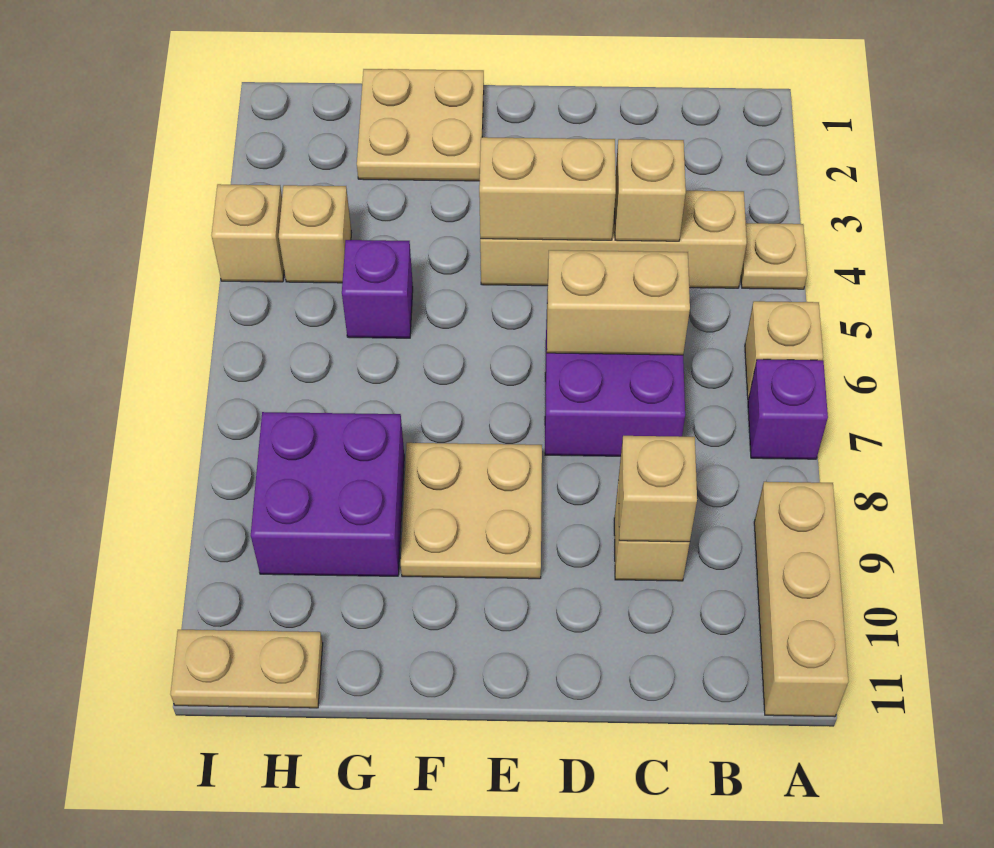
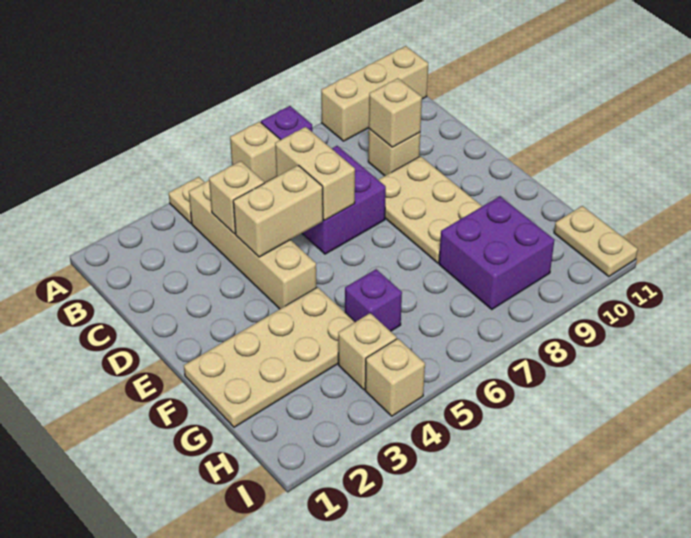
tan 1x2 brick [479,137,616,240] -> tan 1x2 brick turned to [233,165,323,257]
tan 2x2 plate [401,443,542,579] -> tan 2x3 plate [379,156,482,263]
tan 2x2 plate [357,69,484,181] -> tan 2x4 plate [184,287,355,427]

